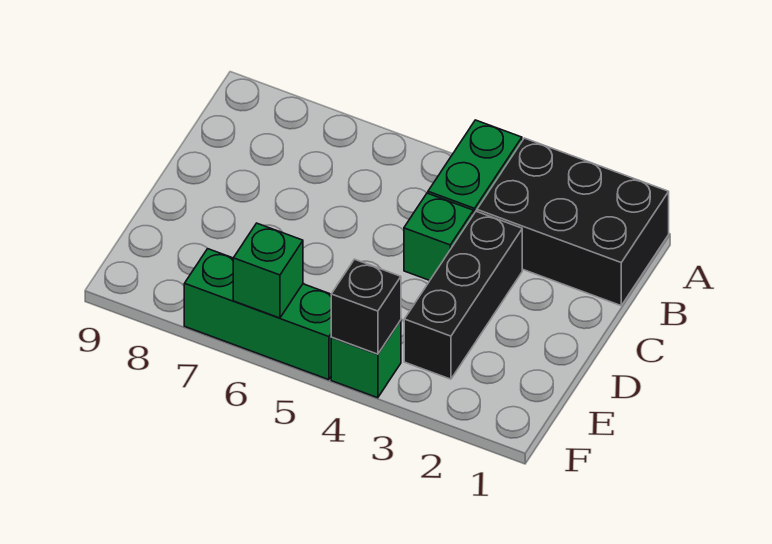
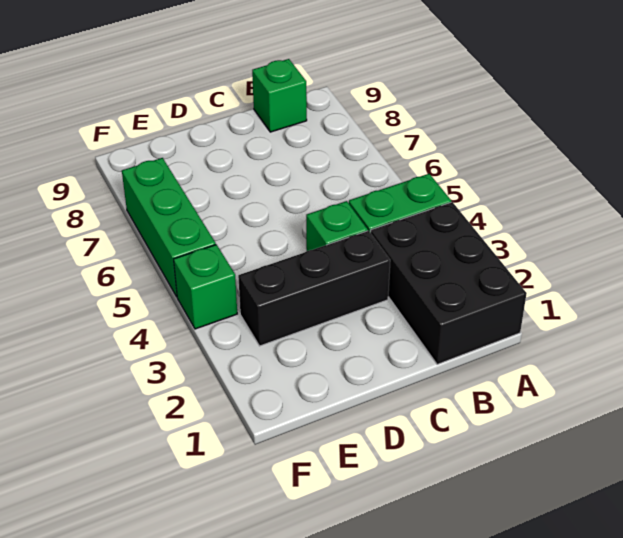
black 1x1 brick [331,259,401,354] -> none
green 1x1 brick [233,223,303,318] -> green 1x1 brick moved to [252,59,307,132]

